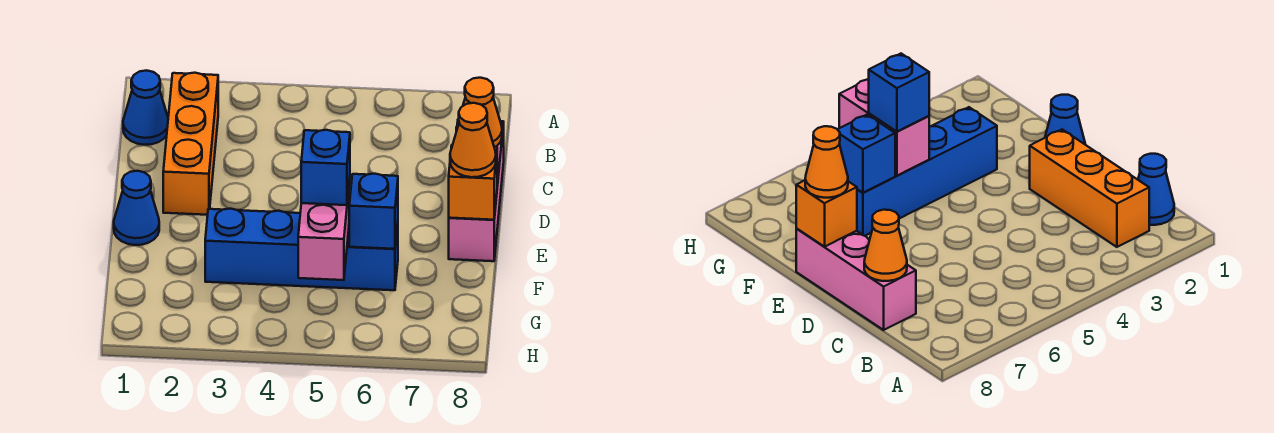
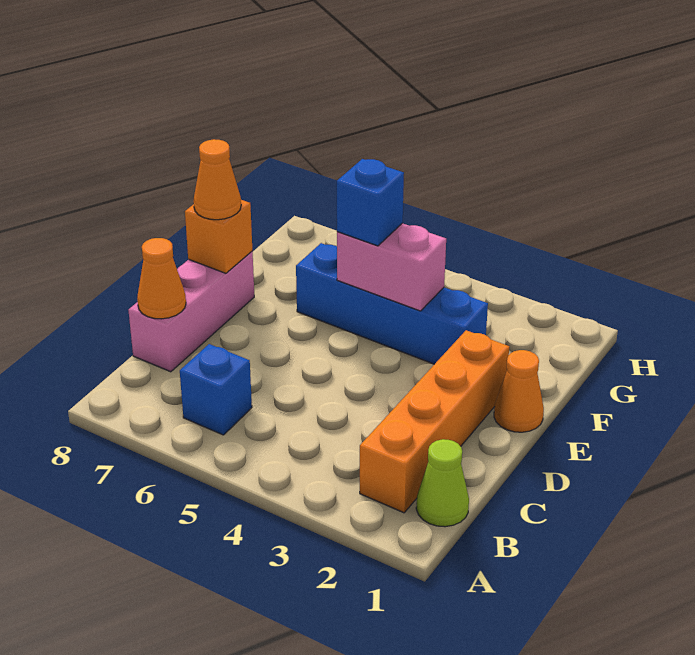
blue 1x1 cone [123,70,168,145] -> lime 1x1 cone [416,439,469,527]
orange 1x3 brick [163,73,218,215] -> orange 1x4 brick [360,330,509,513]
blue 1x1 cone [114,171,159,245] -> orange 1x1 cone [494,350,544,432]
pink 1x2 brick [298,179,350,280] -> pink 1x2 brick turned to [337,223,446,311]
blue 1x1 brick [349,174,398,249] -> blue 1x1 brick moved to [180,344,252,435]

